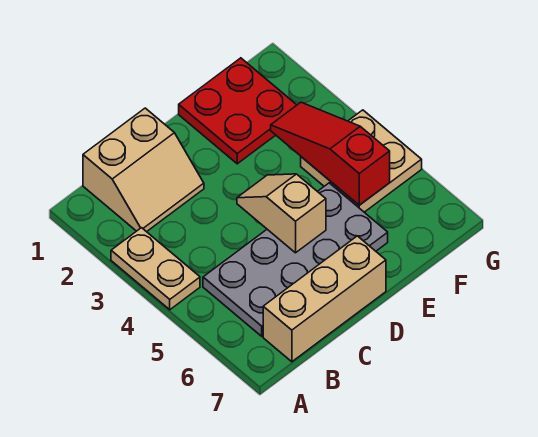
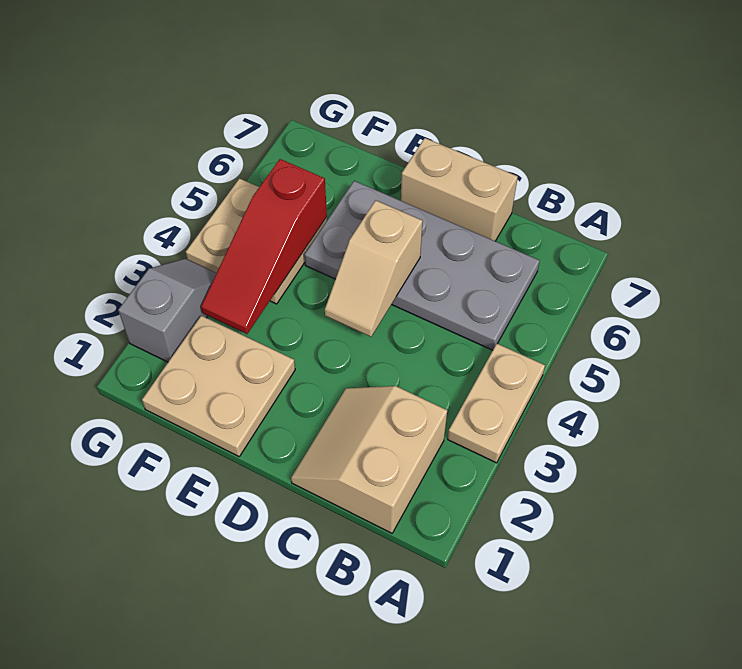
tan 2x2 slope [83,108,204,232] -> tan 2x2 slope turned to [291,386,447,533]
tan 1x3 brick [263,236,386,362] -> tan 1x2 brick [401,138,518,241]
red 2x2 plate [179,58,296,164] -> tan 2x2 plate [142,316,295,456]
none -> grey 1x2 slope [118,259,217,362]

